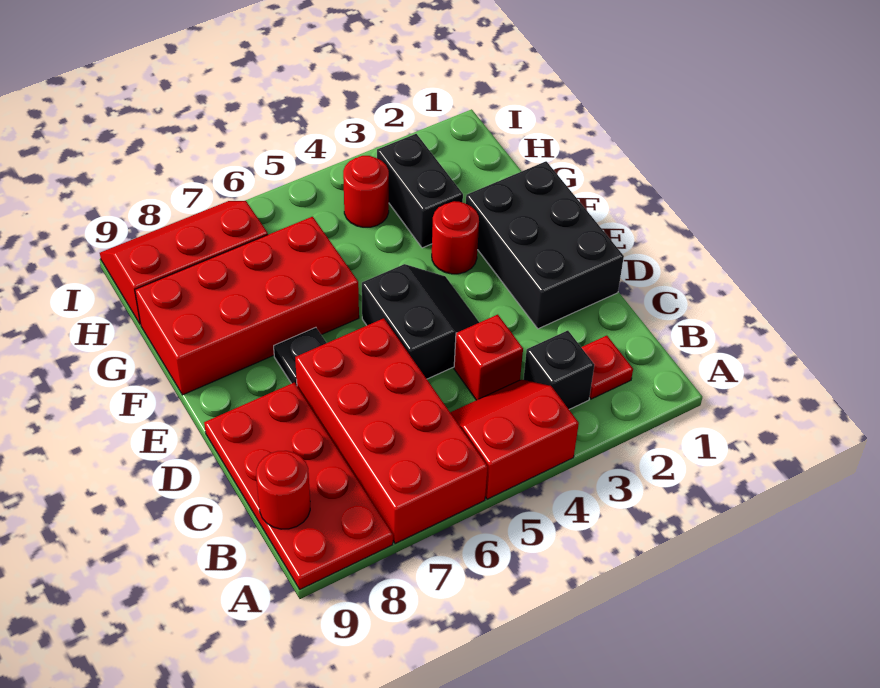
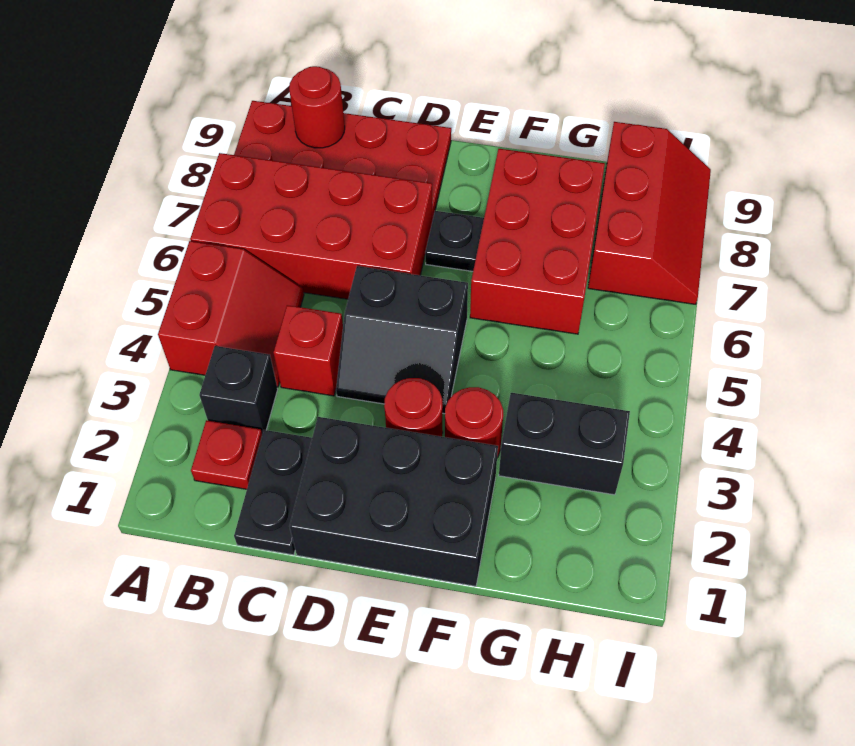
none -> black 1x2 plate [234,430,312,555]
red 2x4 brick [135,217,359,395] -> red 2x3 brick [470,149,605,334]
red 1x1 round brick [343,156,389,227] -> red 1x1 round brick moved to [384,378,443,437]

